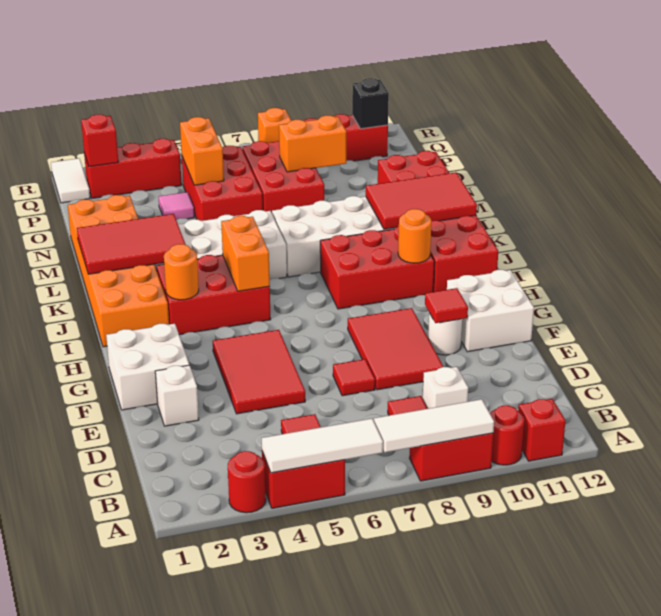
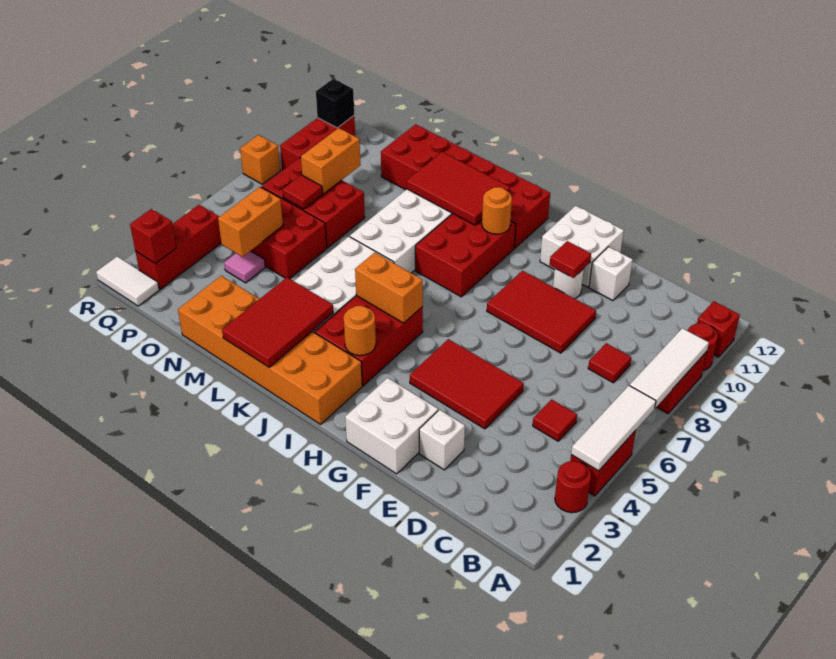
white 1x1 brick [423,367,468,409] -> white 1x1 brick moved to [589,247,633,301]
red 1x1 tile [333,359,375,396] -> red 1x1 tile moved to [283,175,323,209]
red 2x3 tile [366,172,477,229] -> red 2x3 tile turned to [407,152,510,225]
orange 1x2 brick [180,117,224,185] -> orange 1x2 brick turned to [218,187,283,257]

